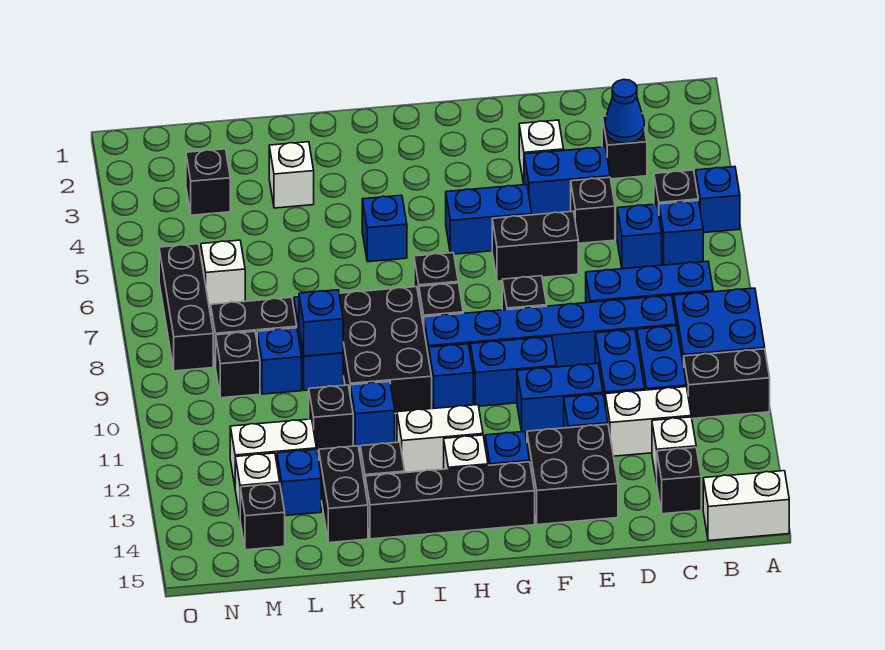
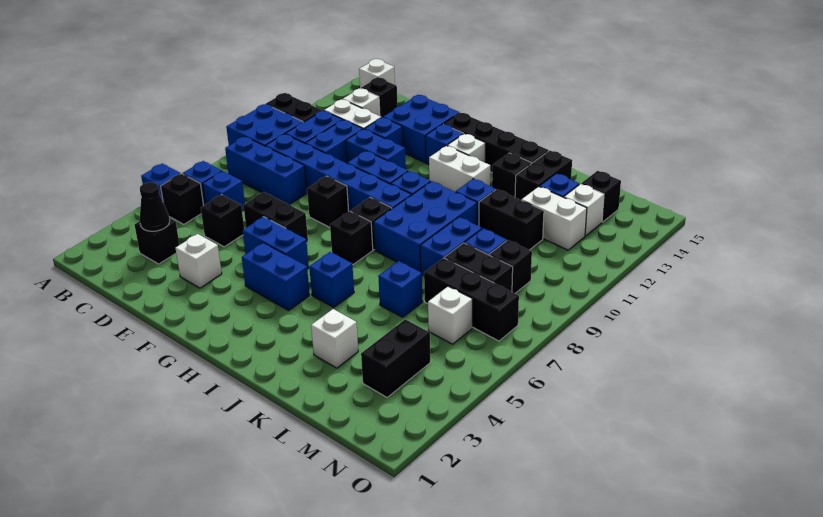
white 1x2 brick [703,471,789,541] -> white 1x1 brick [359,59,395,89]
blue 1x1 cone [605,80,644,143] -> black 1x1 cone [140,182,170,231]
blue 1x2 brick [524,147,610,215] -> blue 1x2 brick moved to [242,243,310,310]
black 2x2 brick [527,424,618,525] -> blue 2x2 brick [383,95,459,163]
black 2x3 brick [339,287,432,414] -> blue 2x3 brick [373,181,477,272]
blue 1x1 brick [299,290,343,356] -> blue 1x1 brick moved to [378,261,423,317]
black 1x1 brick [309,385,353,451] -> black 1x2 brick [479,189,544,250]
black 1x1 brick [186,149,230,215] -> black 1x2 brick [361,319,430,397]
black 1x3 brick [159,244,213,371] -> black 1x3 brick turned to [424,258,519,341]

